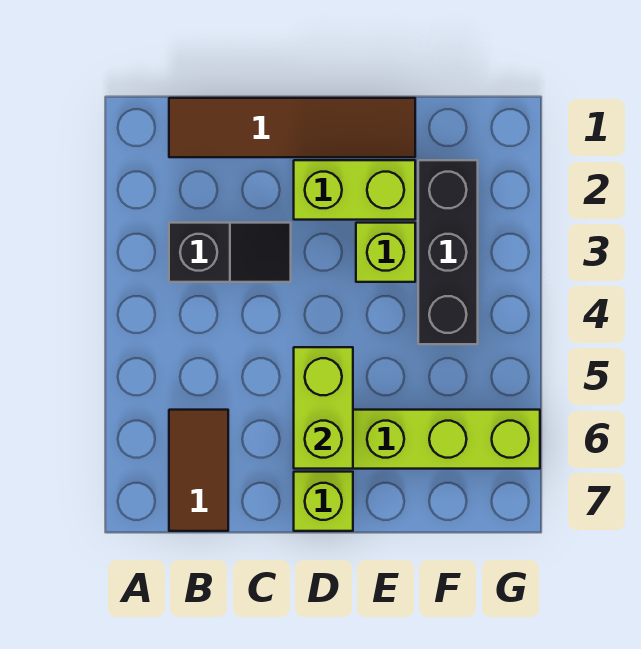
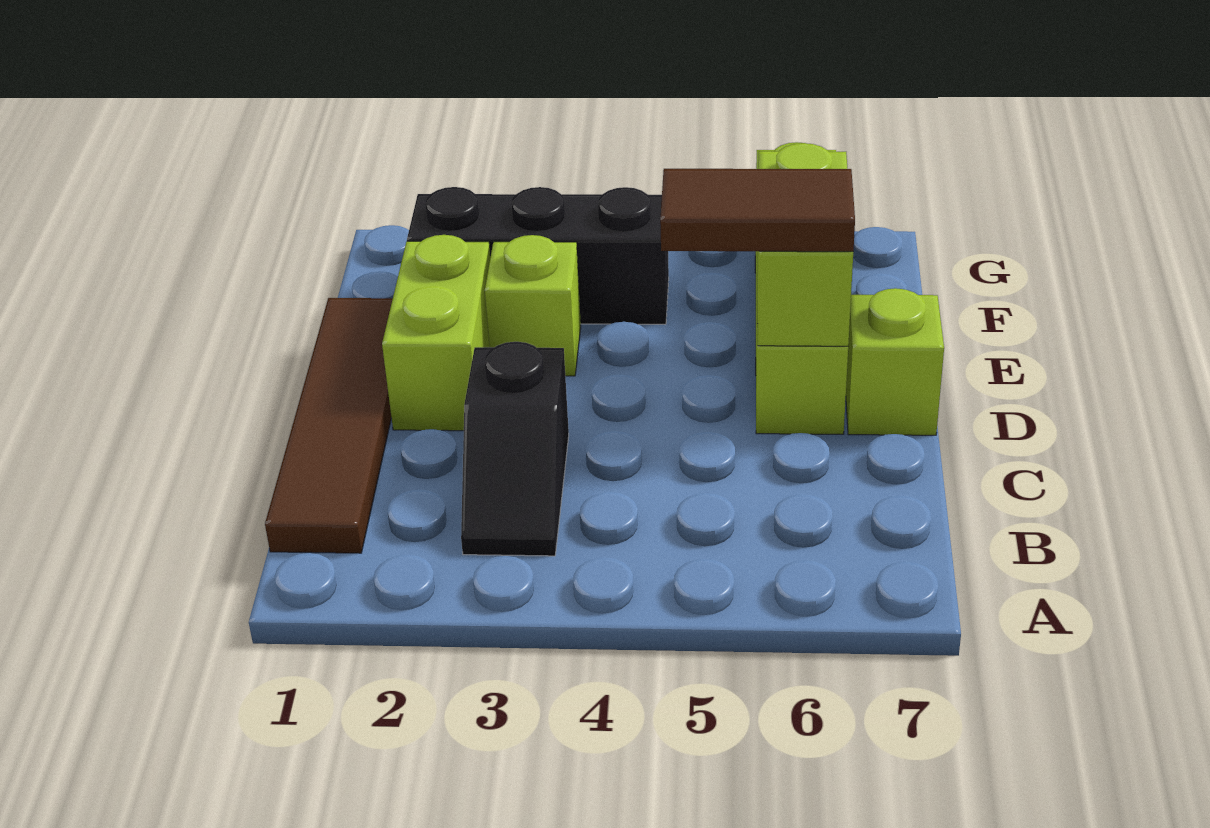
black 1x2 slope [169,223,291,282] -> black 1x2 slope turned to [461,342,569,556]
brown 1x2 tile [169,410,228,531] -> brown 1x2 tile moved to [660,169,855,252]
lime 1x2 brick [294,347,353,469] -> lime 1x2 brick turned to [757,143,853,346]

